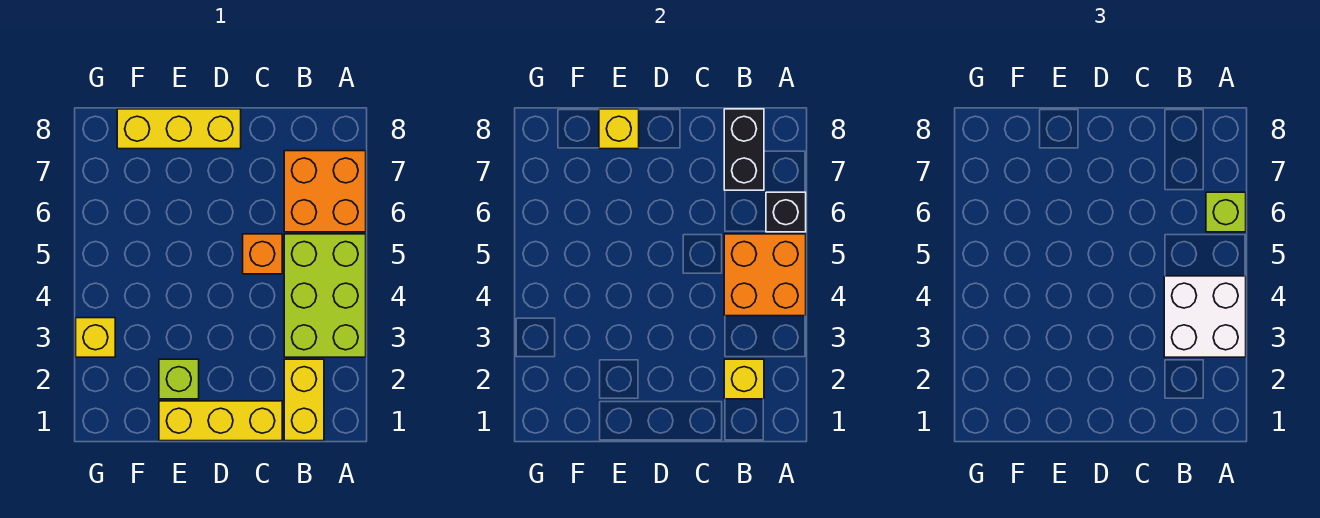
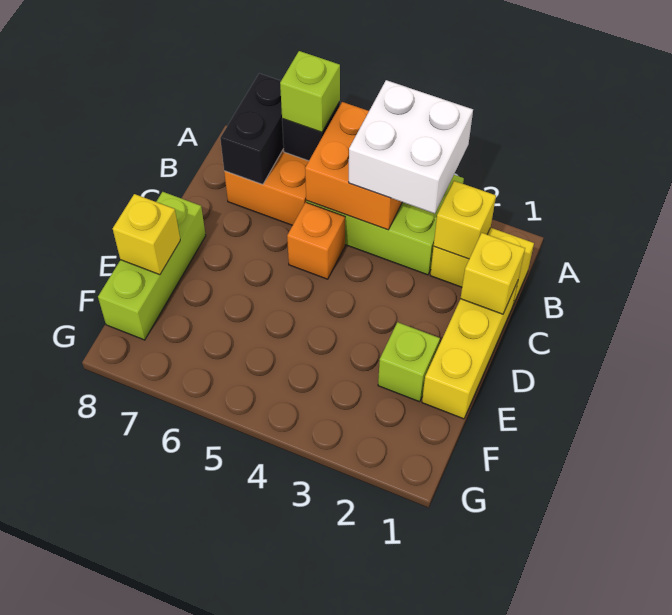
black 1x2 brick [724,109,764,190] -> black 1x2 brick turned to [220,73,284,185]
yellow 1x3 brick [117,109,241,149] -> lime 1x3 brick [98,192,206,340]
yellow 1x1 brick [76,318,115,357] -> yellow 1x1 brick moved to [460,233,525,314]

